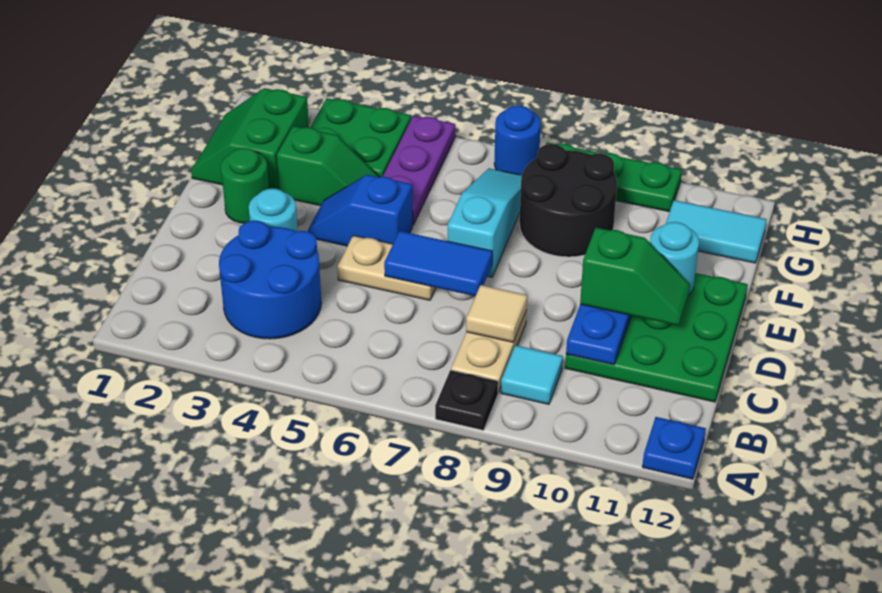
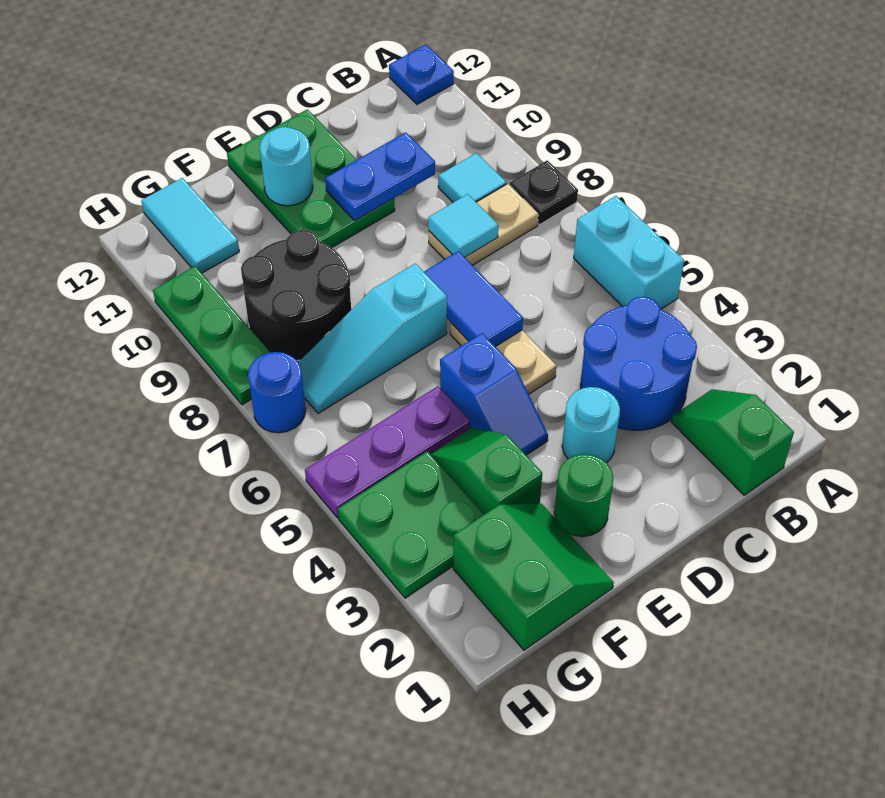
none -> cyan 1x2 brick [574,196,684,309]
tan 1x1 tile [466,285,527,342] -> cyan 1x1 tile [428,194,498,257]
green 3x3 plate [565,273,748,402] -> green 2x3 plate [227,109,395,248]
green 1x2 slope [580,228,690,326] -> green 1x2 slope moved to [672,389,794,495]
green 2x2 slope [191,88,309,189] -> green 2x2 slope turned to [453,504,614,650]

